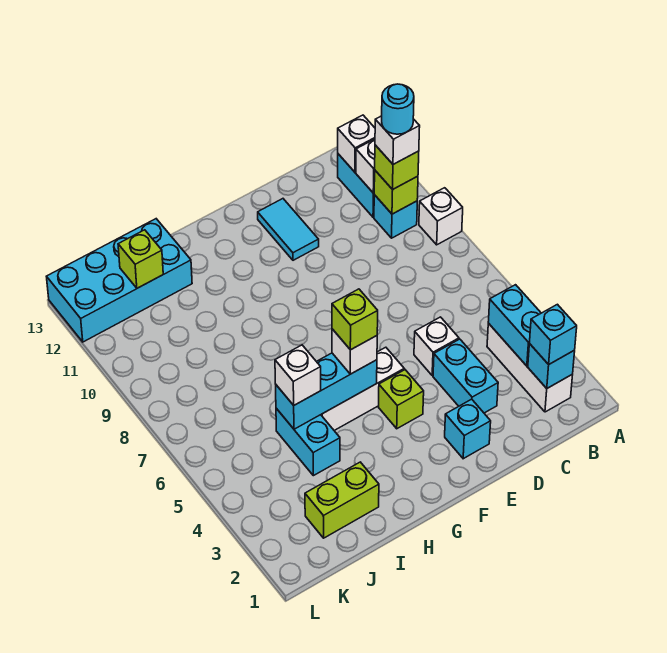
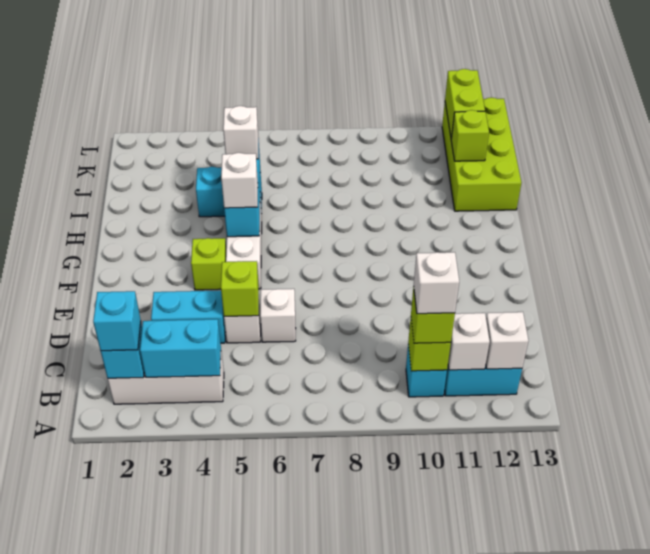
white 1x1 brick [419,188,463,245] -> white 1x1 brick moved to [260,289,296,342]
cyan 1x1 round brick [382,84,414,134] -> none
cyan 1x1 brick [445,399,491,459] -> none
cyan 1x2 tile [258,199,319,260] -> none
lime 1x1 brick [332,289,378,350] -> lime 1x1 brick moved to [221,261,259,316]
lime 1x2 brick [305,462,379,538] -> lime 1x2 brick moved to [445,69,485,139]
cyan 2x4 brick [46,219,192,342] -> lime 2x4 brick [442,98,521,211]

